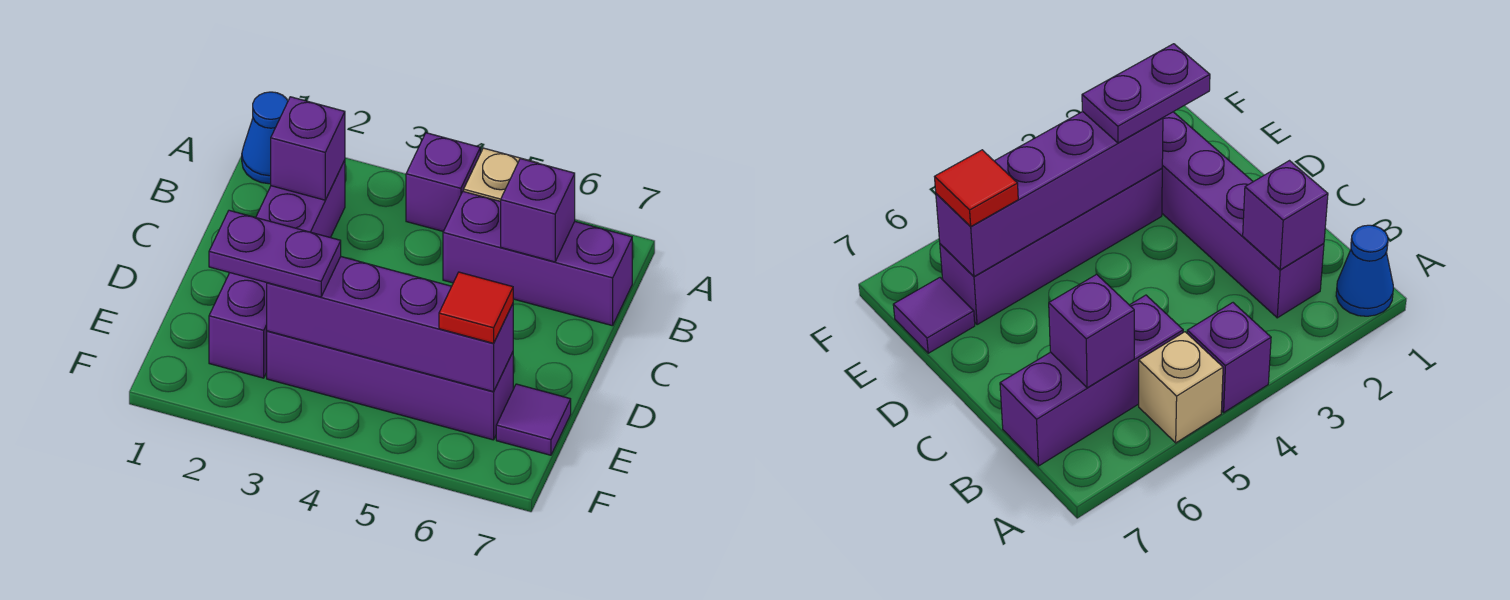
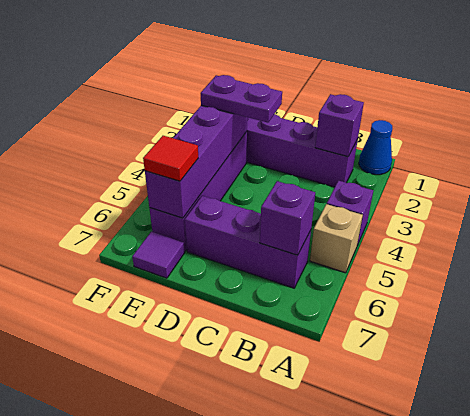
purple 1x3 brick [443,191,632,326] -> purple 1x3 brick turned to [185,196,311,288]
purple 1x2 plate [209,210,341,297] -> purple 1x2 plate turned to [200,75,282,123]

